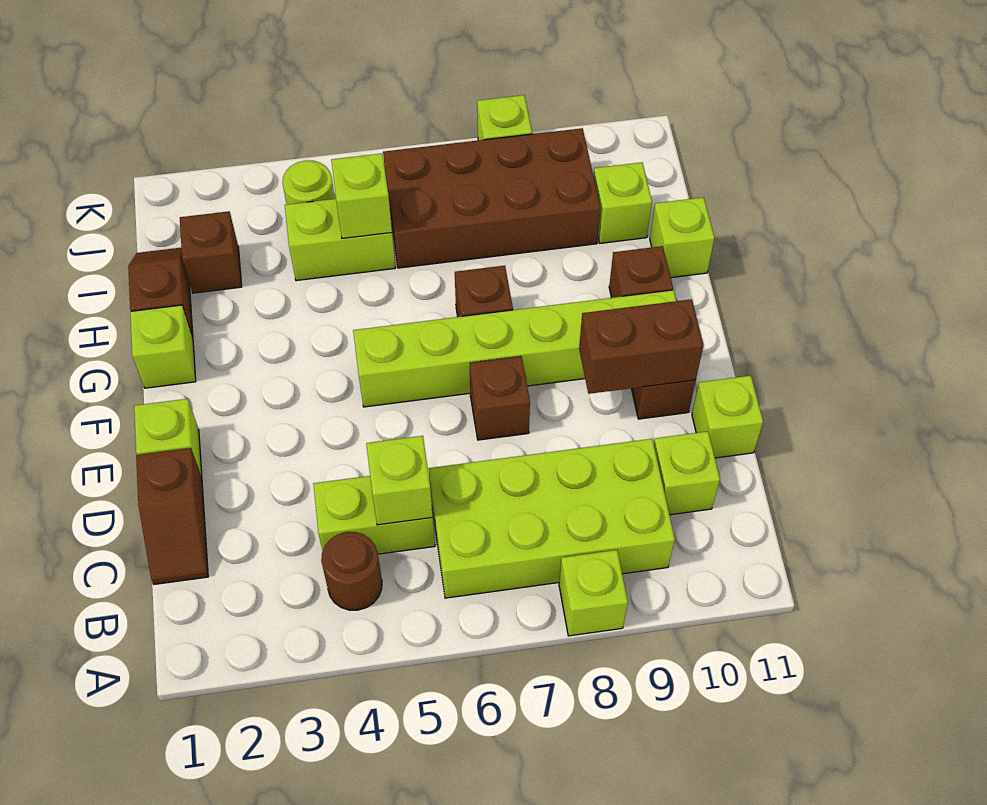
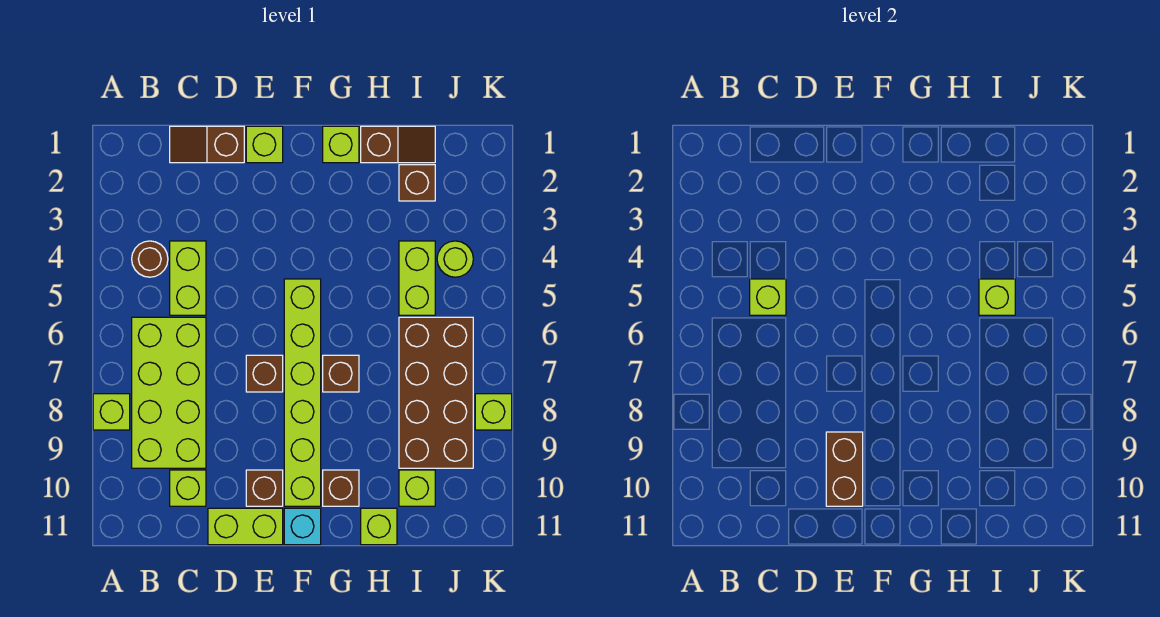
lime 1x1 brick [692,376,763,458] -> lime 1x2 brick [208,508,283,545]
none -> cyan 1x1 brick [284,508,321,545]

